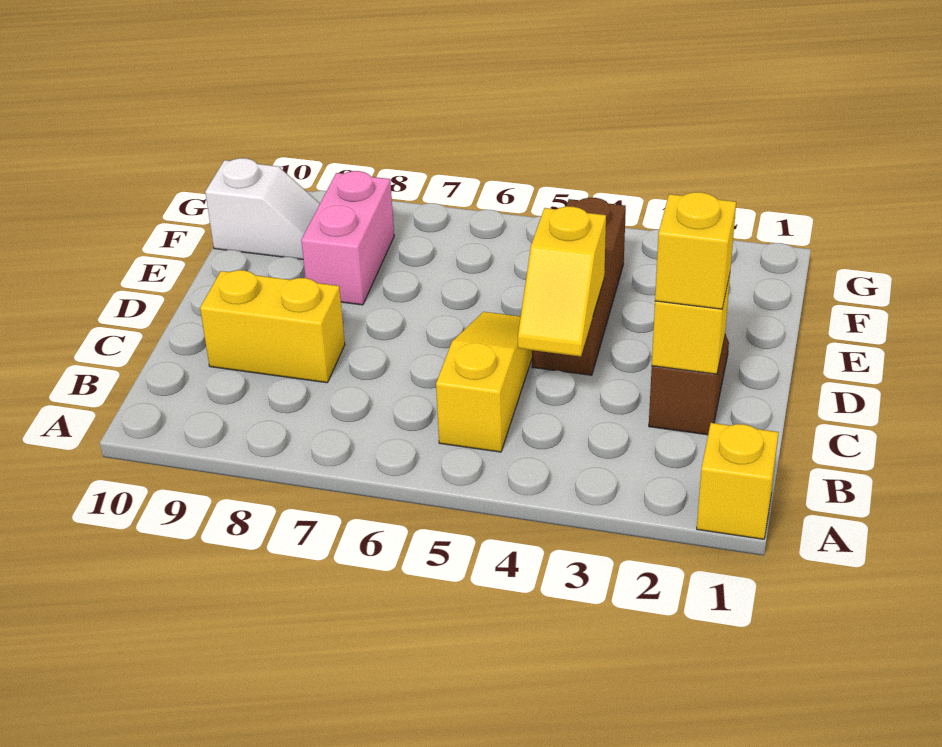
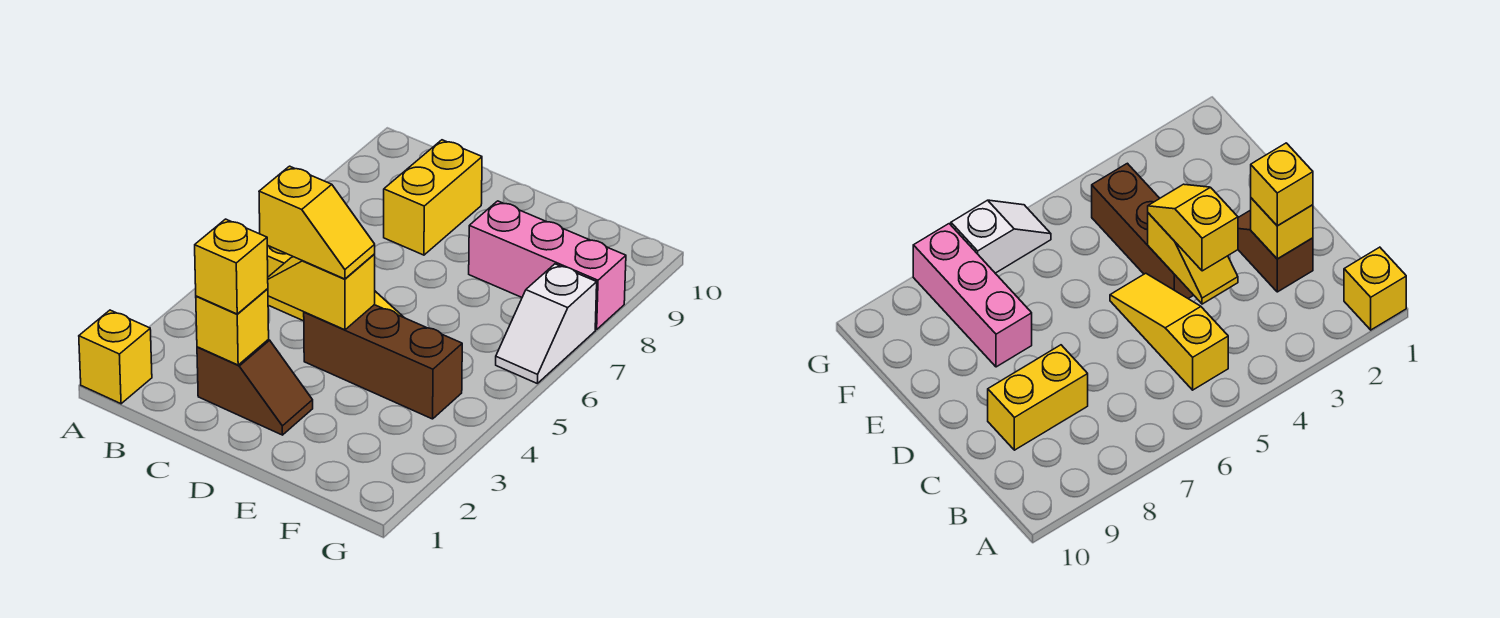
none -> yellow 1x2 slope [259,166,375,279]
pink 1x2 brick [301,171,394,305] -> pink 1x3 brick [469,201,626,330]
white 1x2 slope [205,158,320,260] -> white 1x2 slope moved to [496,264,597,383]

